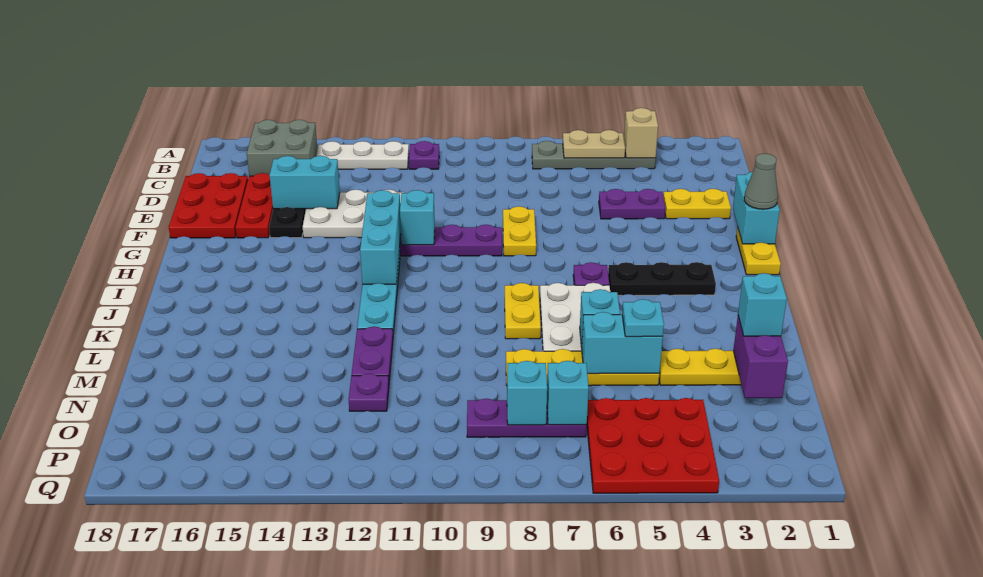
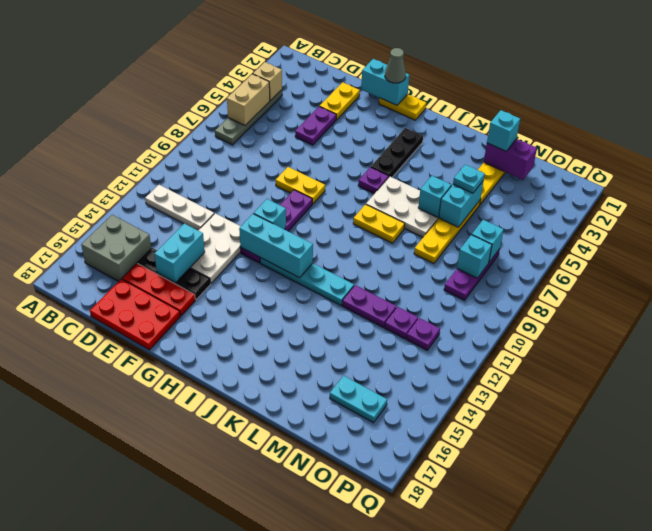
tan 1x2 plate [563,130,625,158] -> tan 1x2 brick [227,74,270,125]
purple 1x1 plate [409,141,439,169] -> purple 1x1 plate moved to [406,318,440,350]
white 1x3 plate [316,141,409,169] -> white 1x3 plate turned to [145,185,214,230]
none -> cyan 1x2 plate [330,376,387,423]
red 3x3 plate [587,398,719,493] -> none

